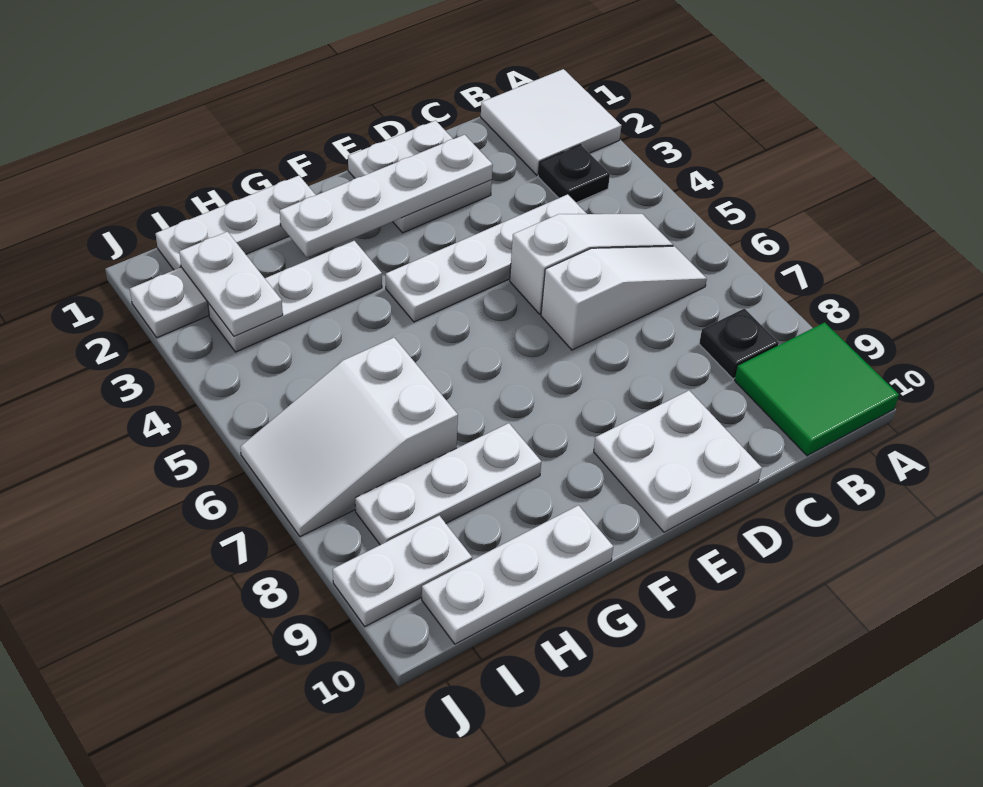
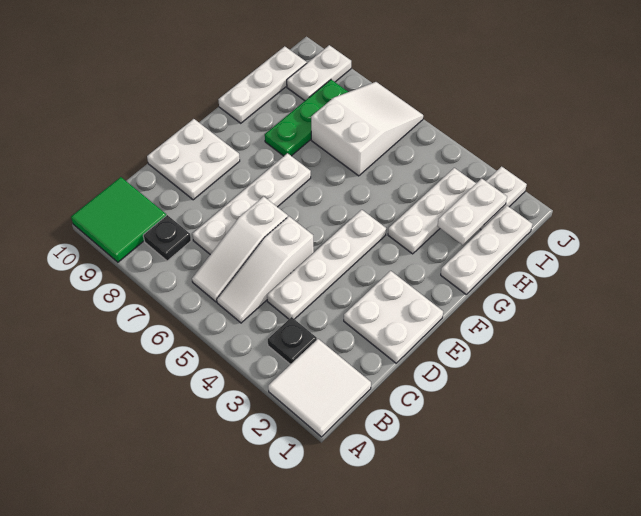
white 1x4 plate [280,135,493,258] -> white 1x4 plate moved to [192,153,311,254]
white 1x3 plate [355,423,541,545] -> green 1x3 plate [265,80,348,156]
white 1x2 plate [179,232,283,336] -> white 1x2 plate turned to [438,179,507,245]

